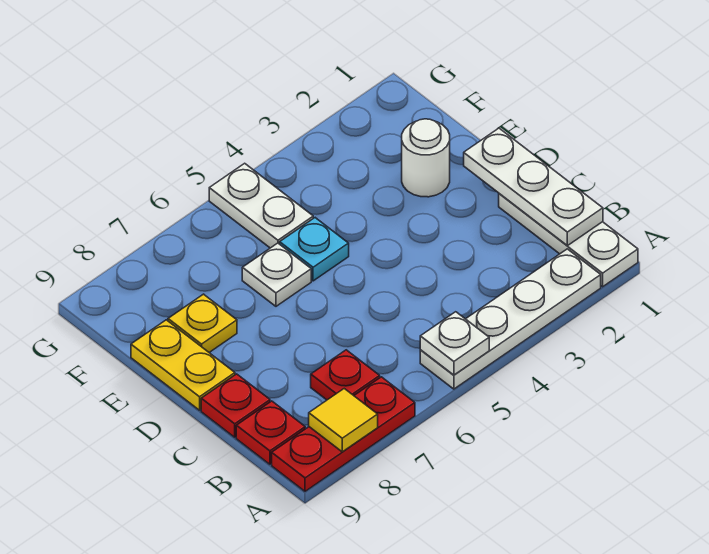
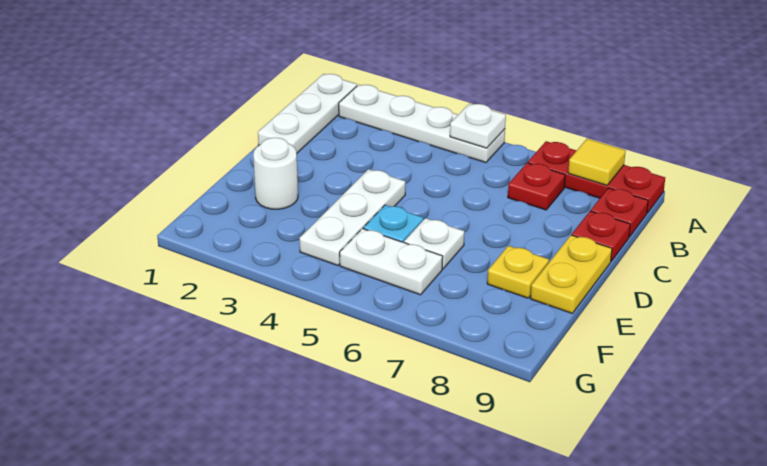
white 1x3 plate [464,128,603,246] -> white 1x3 plate moved to [299,169,405,265]
white 1x2 plate [209,163,313,248] -> white 1x2 plate turned to [340,229,443,295]

